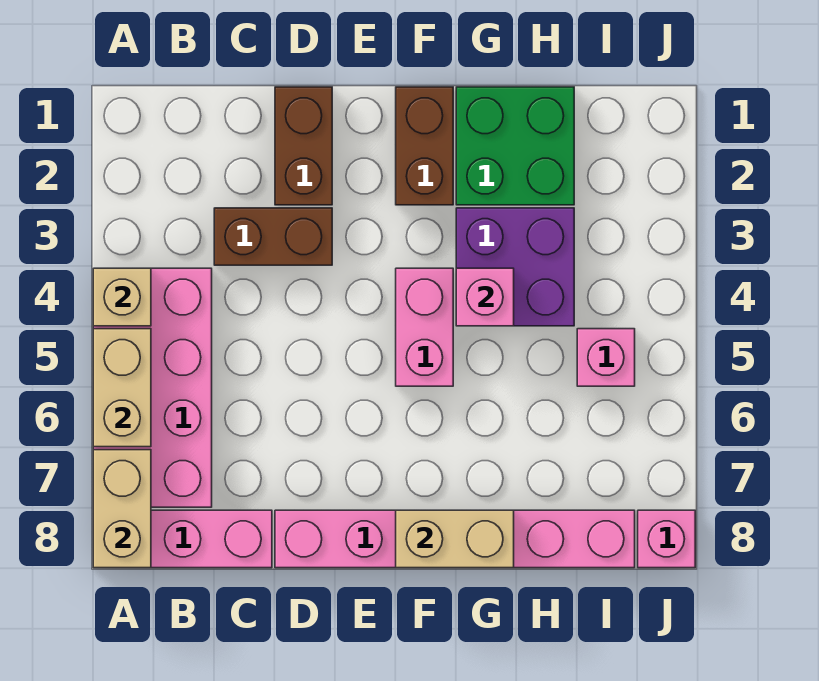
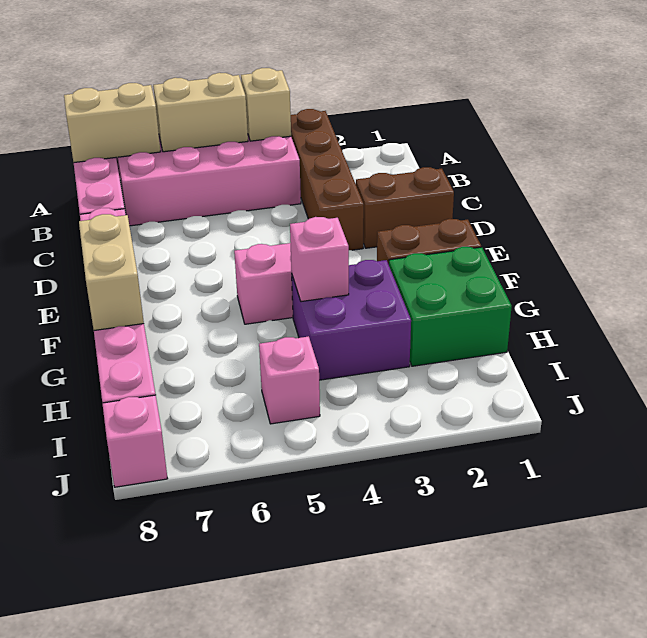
brown 1x2 brick [214,208,332,265] -> brown 1x4 brick [291,109,364,250]

